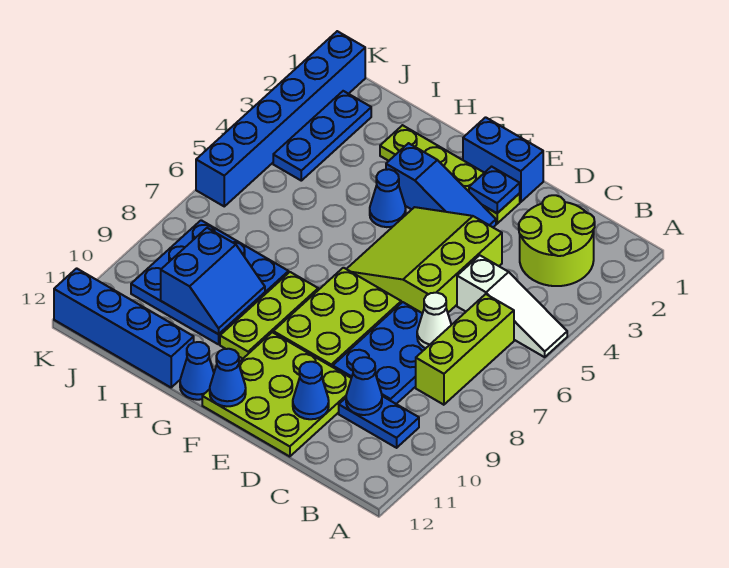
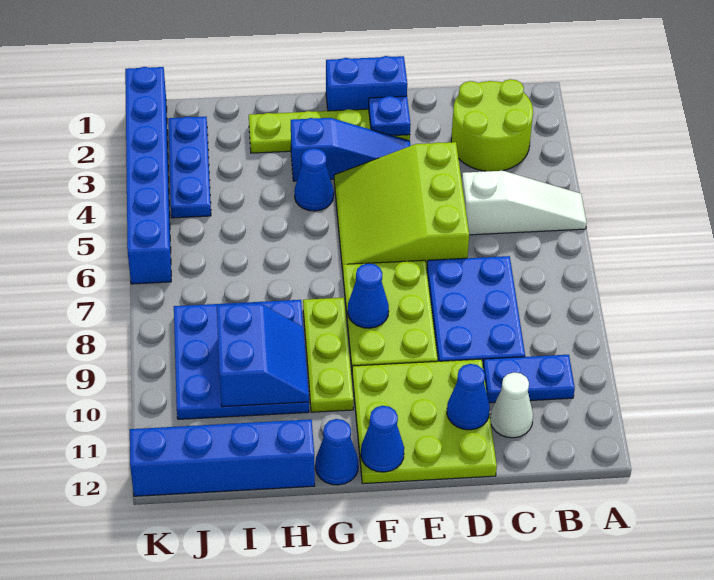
lime 1x3 brick [416,294,514,405] -> none
white 1x1 cone [417,293,451,348] -> white 1x1 cone moved to [490,372,533,438]
blue 1x1 cone [346,357,382,415] -> blue 1x1 cone moved to [348,263,389,328]

